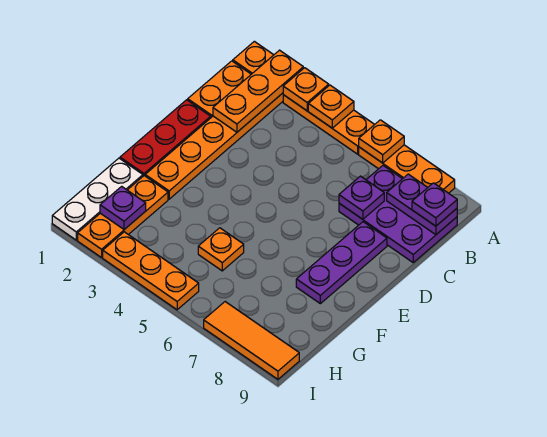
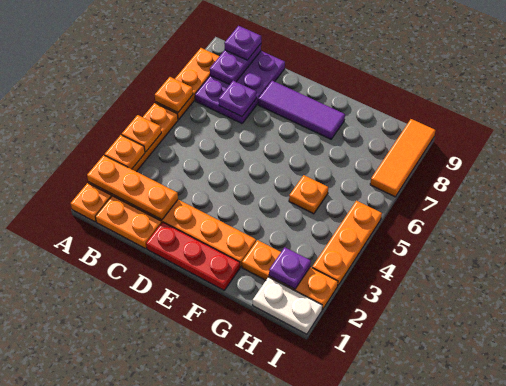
purple 1x3 plate [296,222,387,304] -> purple 1x3 tile [258,81,345,139]
white 1x3 plate [52,158,143,240] -> white 1x2 plate [253,277,322,334]

